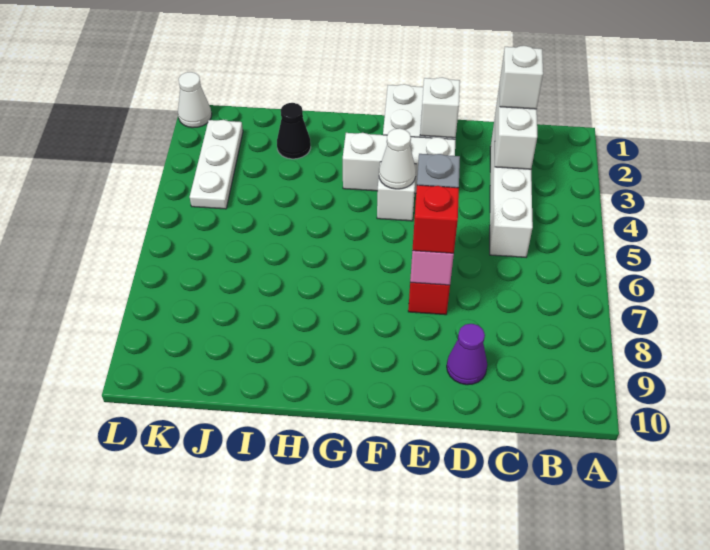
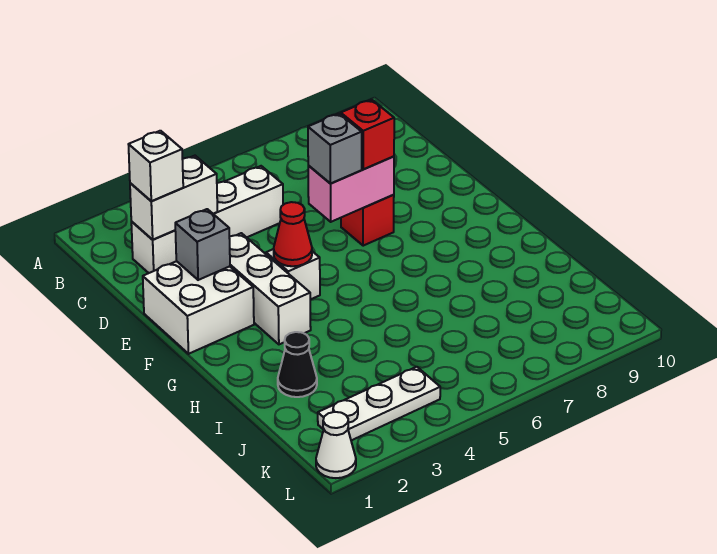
purple 1x1 cone [447,324,487,385] -> none
white 1x1 brick [420,77,460,138] -> grey 1x1 brick [175,209,230,280]
white 1x1 cone [379,128,416,189] -> red 1x1 cone [274,202,312,266]

